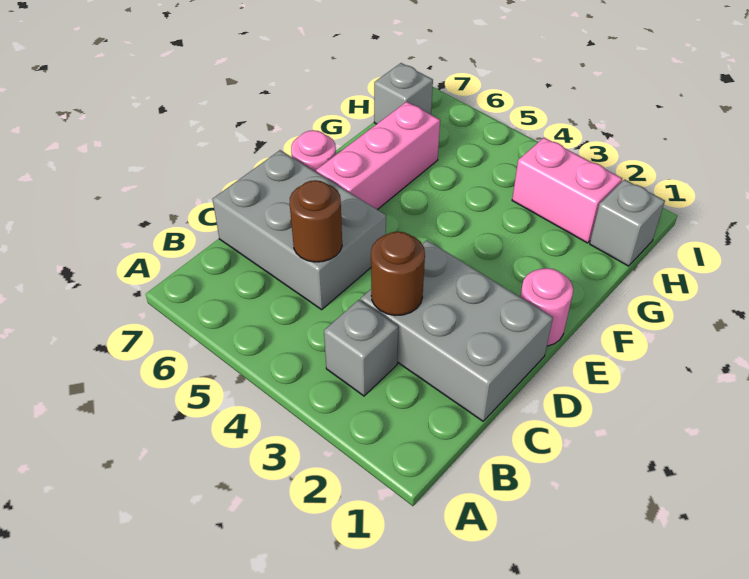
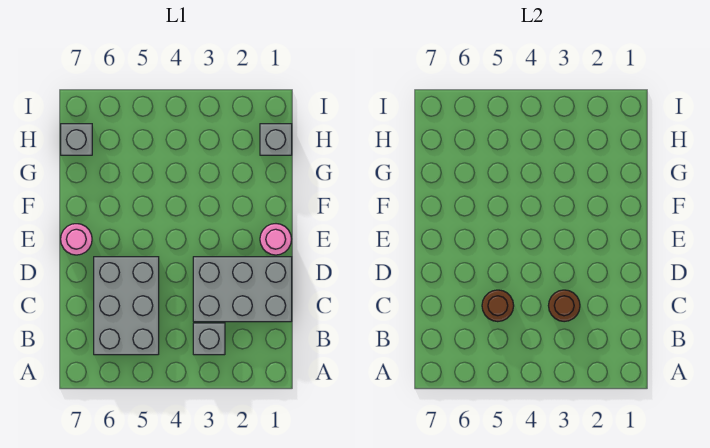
grey 2x3 brick [213,150,386,310] -> grey 2x3 brick turned to [94,257,159,355]
pink 1x3 brick [316,102,440,210] -> none
pink 1x2 brick [512,138,622,243] -> none

